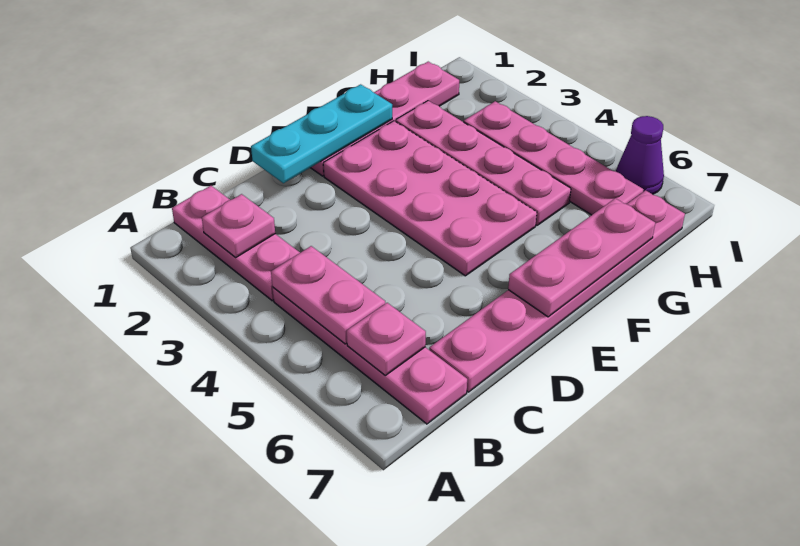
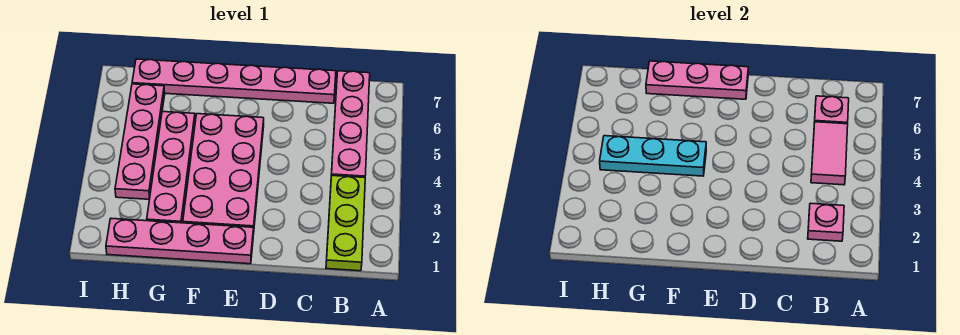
pink 1x3 plate [172,186,300,301] -> lime 1x3 plate [326,175,365,271]
pink 1x2 plate [271,246,385,344] -> pink 1x2 tile [811,122,848,185]
cyan 1x3 plate [251,84,392,183] -> cyan 1x3 plate moved to [600,136,706,176]
purple 1x1 cone [616,116,664,194] -> none

